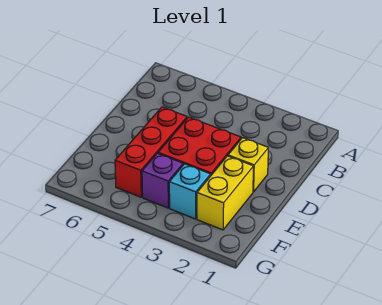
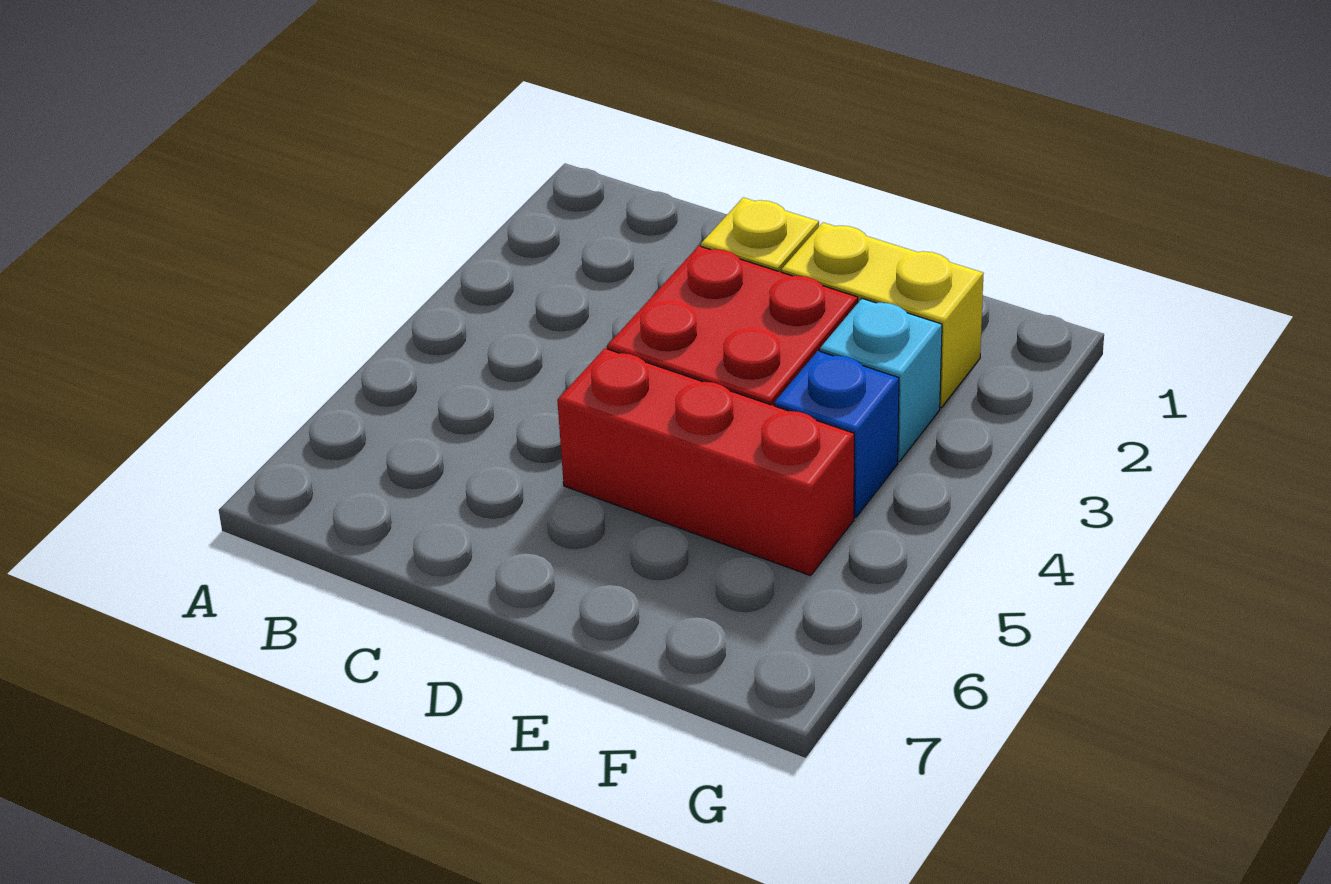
purple 1x1 brick [142,153,183,208] -> blue 1x1 brick [774,351,899,517]

